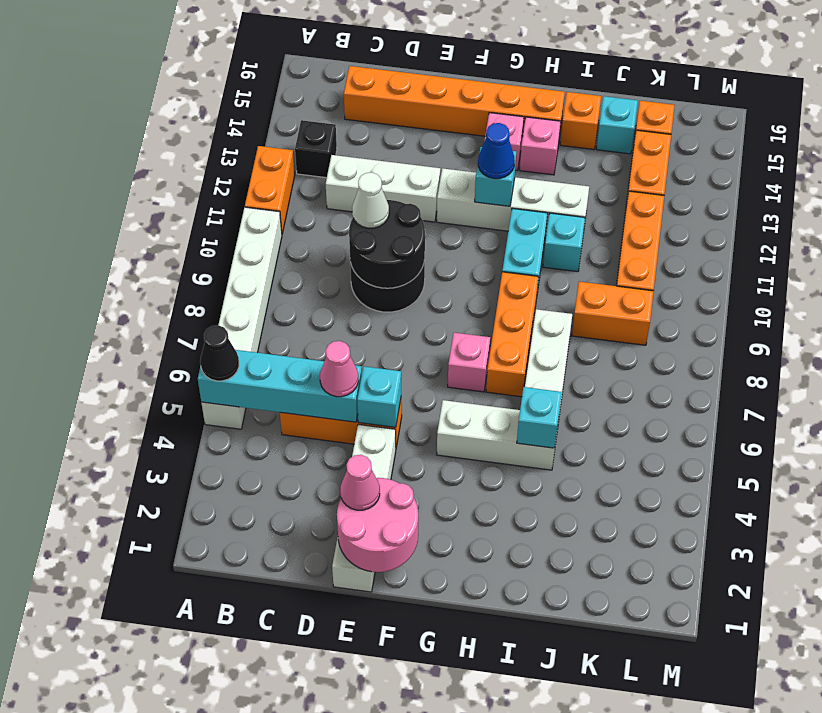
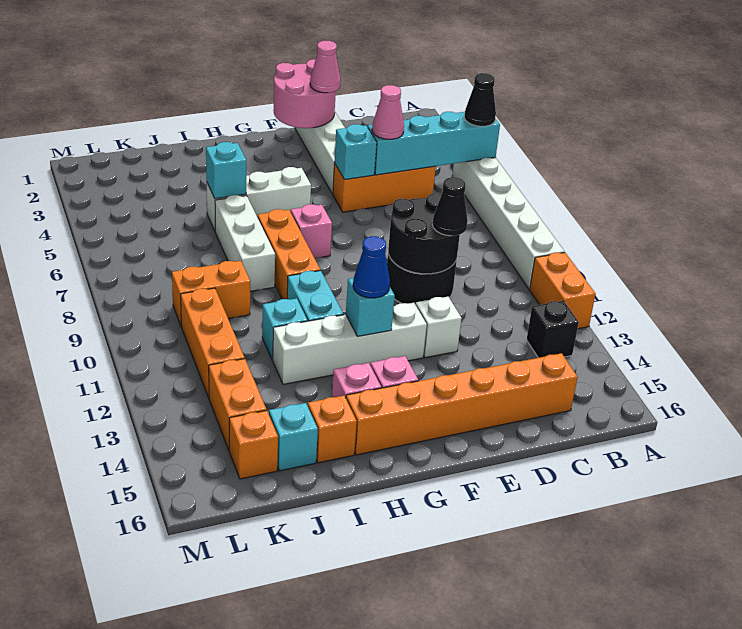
white 1x3 brick [326,155,440,222] -> white 1x1 brick [416,297,462,358]
white 1x1 cone [352,172,389,228] -> black 1x1 cone [433,177,468,236]

